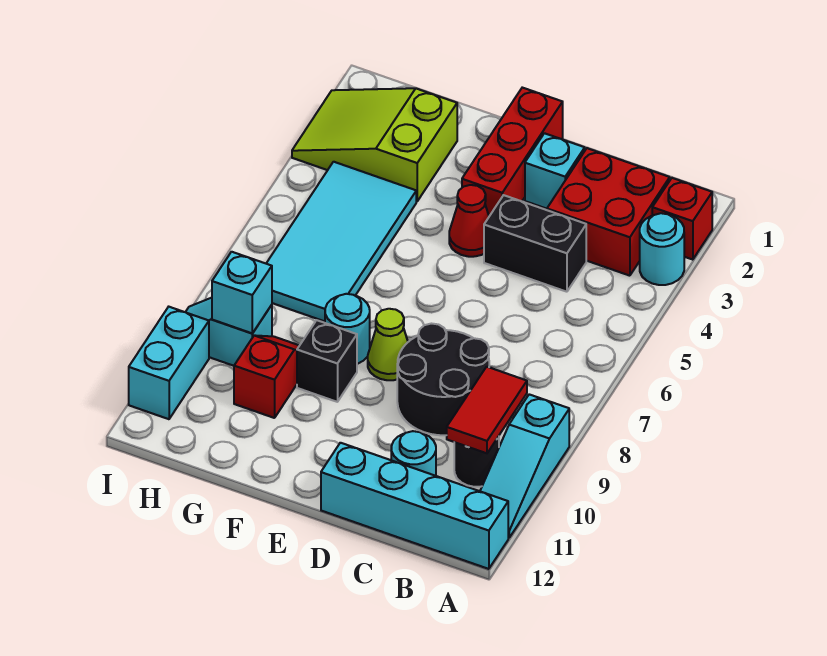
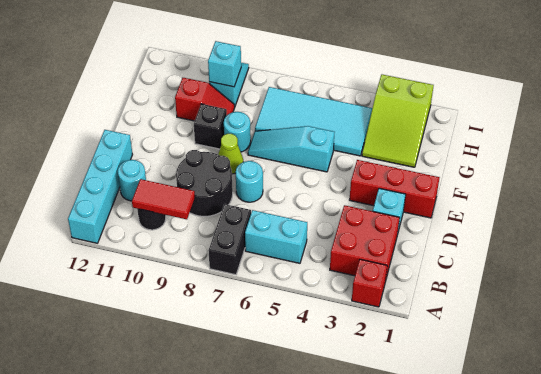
cyan 1x1 round brick [640,213,684,285] -> cyan 1x1 round brick moved to [236,161,263,202]
cyan 1x3 slope [480,394,569,538] -> cyan 1x3 slope moved to [248,126,335,172]
black 1x2 brick [484,195,586,292] -> black 1x2 brick moved to [208,204,251,275]
red 1x1 cone [449,185,489,257] -> none
lime 2x3 slope [292,88,457,201] -> lime 2x3 slope turned to [362,75,434,167]
cyan 1x2 brick [129,307,209,419] -> cyan 1x2 brick moved to [245,210,307,263]

